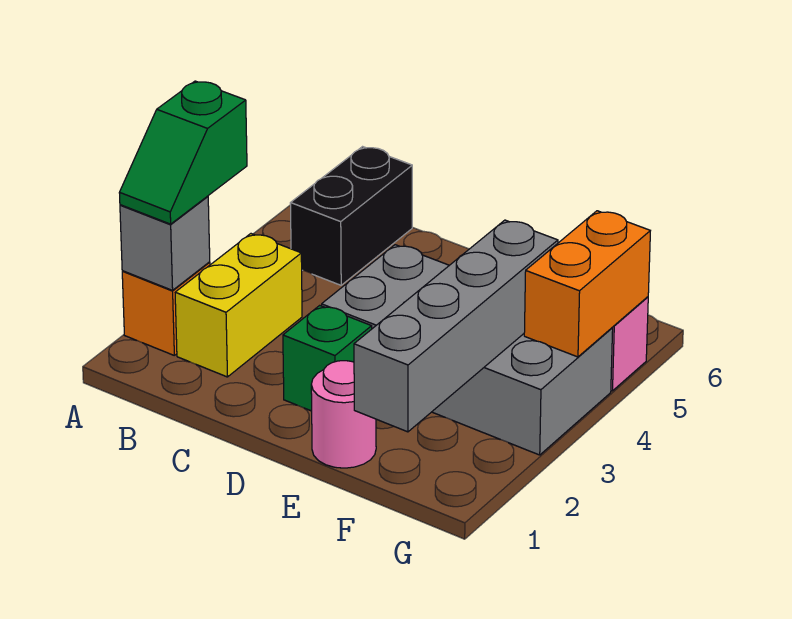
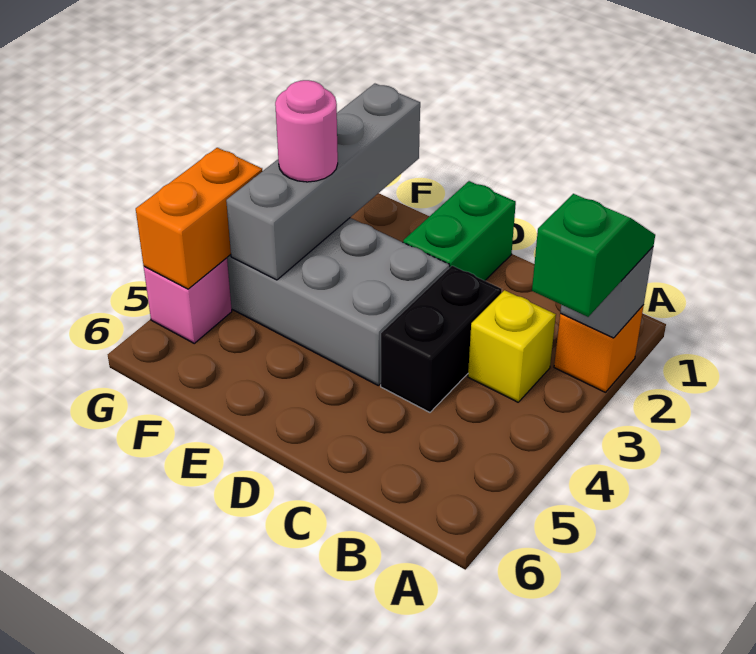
yellow 1x2 brick [175,234,302,377] -> yellow 1x1 brick [468,290,556,402]
black 1x2 brick [290,147,412,285] -> black 1x2 brick moved to [381,266,502,412]
green 1x1 brick [283,305,372,411] -> green 1x2 brick [403,181,516,281]
pink 1x1 round brick [311,361,376,468] -> pink 1x1 round brick moved to [275,80,338,182]

